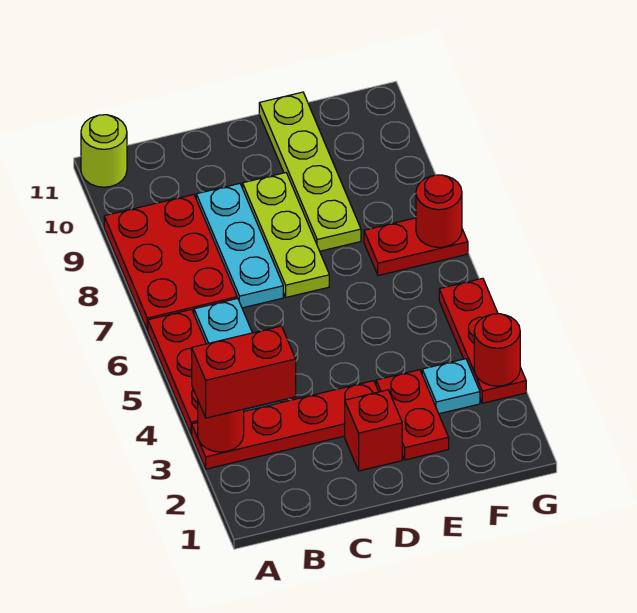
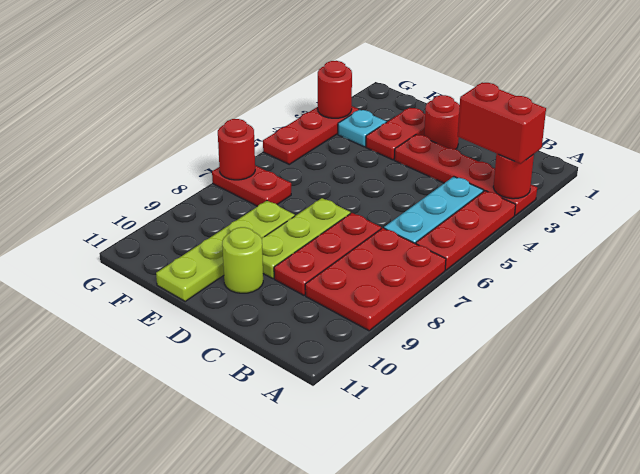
lime 1x1 round brick [81,115,127,187] -> lime 1x1 round brick moved to [222,227,263,293]
cyan 1x3 plate [196,184,283,308] -> red 1x3 plate [274,213,381,295]
red 1x1 brick [345,390,402,471] -> red 1x1 round brick [424,95,460,149]

